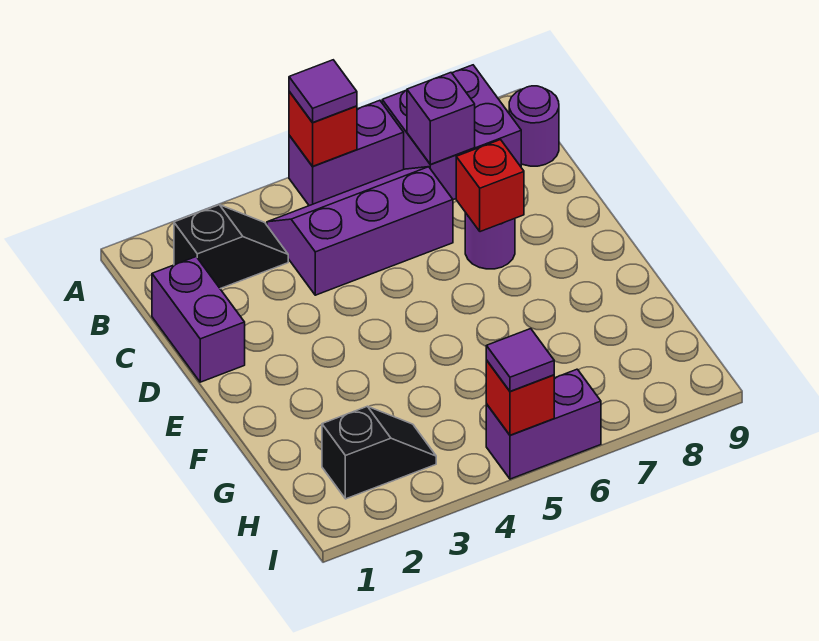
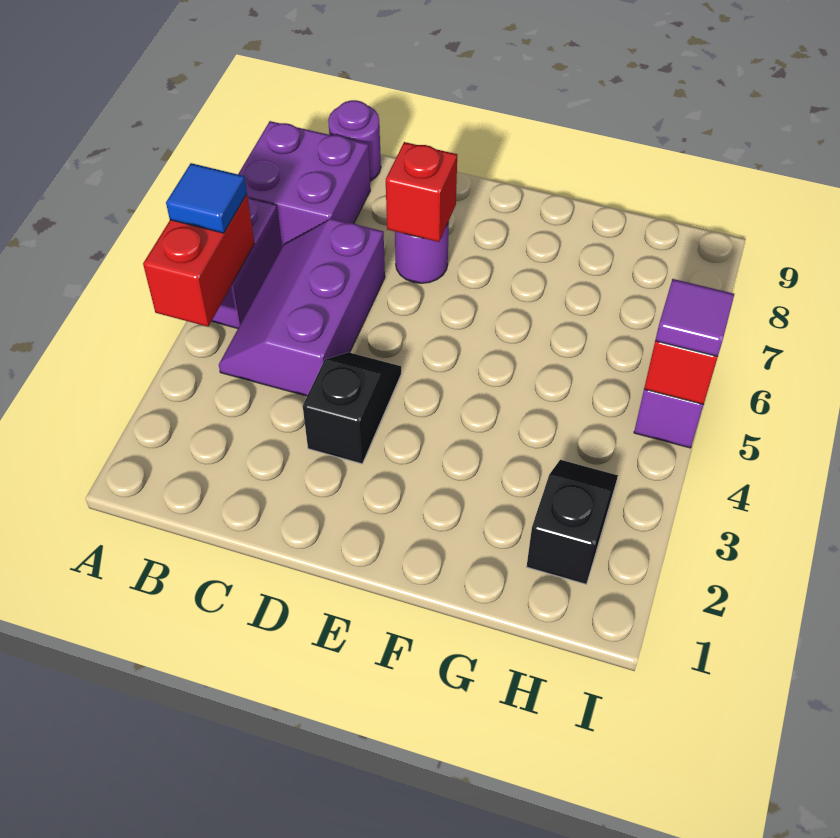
red 1x1 brick [289,91,357,166] -> red 1x2 brick [143,195,254,327]
purple 1x1 tile [289,60,357,123] -> blue 1x1 tile [166,163,247,233]
black 1x2 slope [174,205,288,289] -> black 1x2 slope moved to [303,352,401,464]
purple 1x1 brick [407,73,475,164] -> none
purple 1x2 brick [152,257,245,382] -> none

